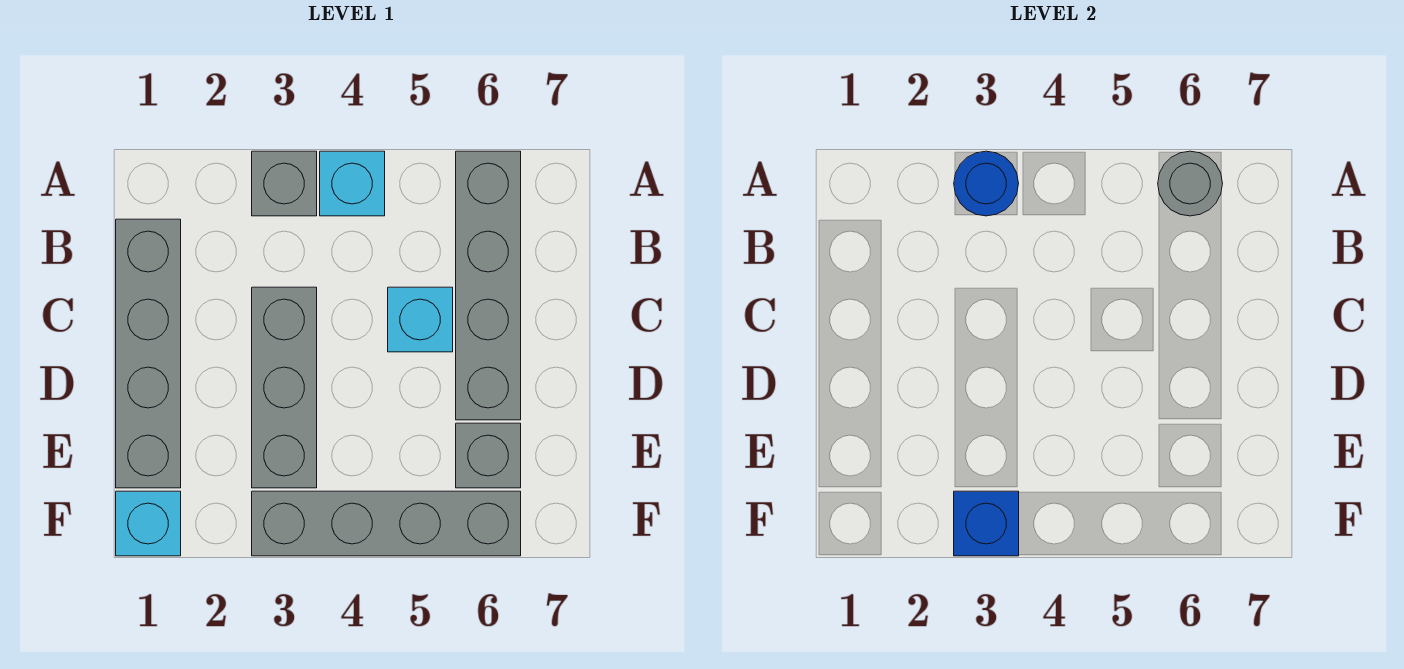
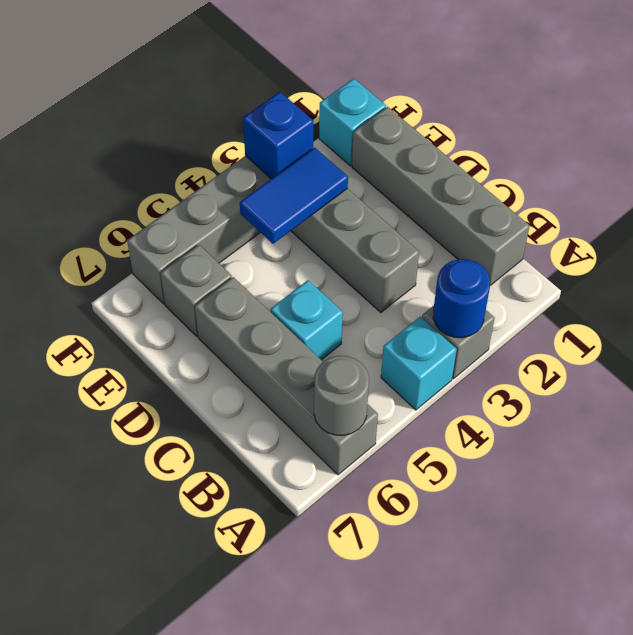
none -> blue 1x2 tile [240,148,348,244]

